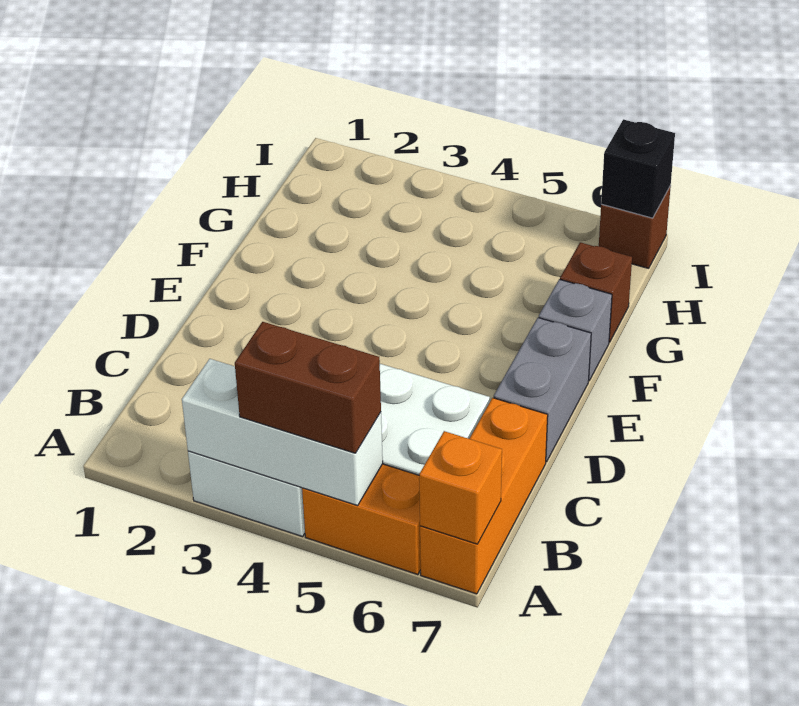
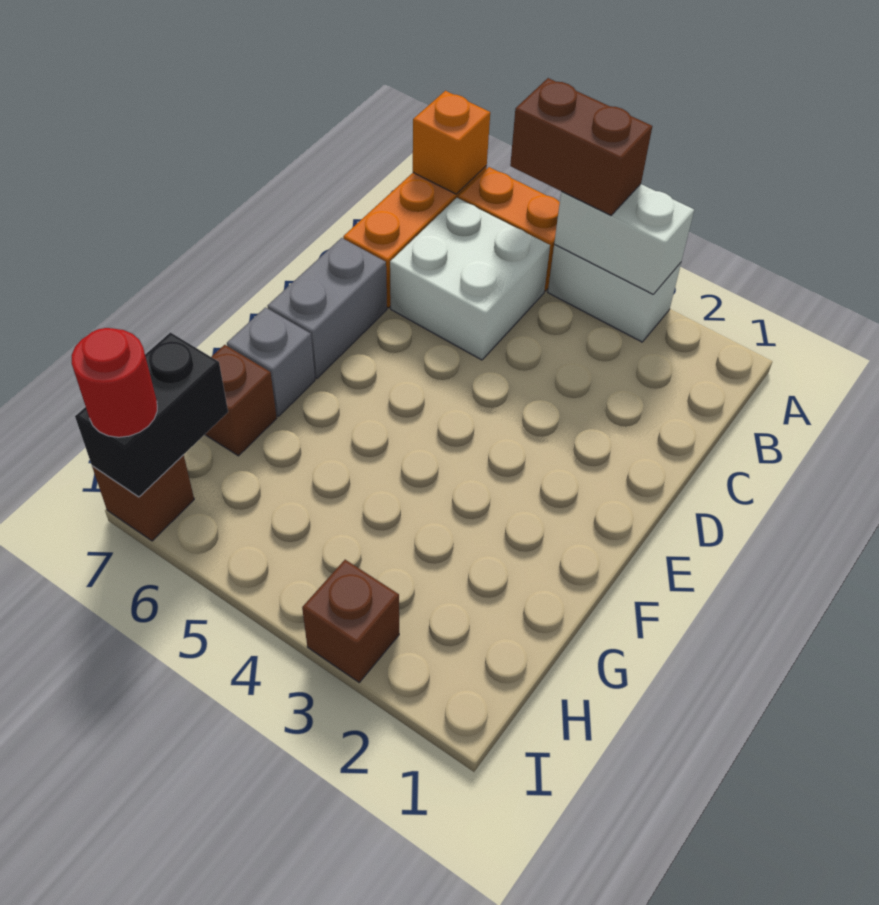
white 1x3 brick [182,359,383,506] -> white 1x2 brick [554,184,694,294]
none -> brown 1x1 brick [302,560,399,682]
black 1x1 brick [601,119,675,218] -> black 1x2 brick [75,332,228,497]
none -> red 1x1 round brick [72,328,157,437]

